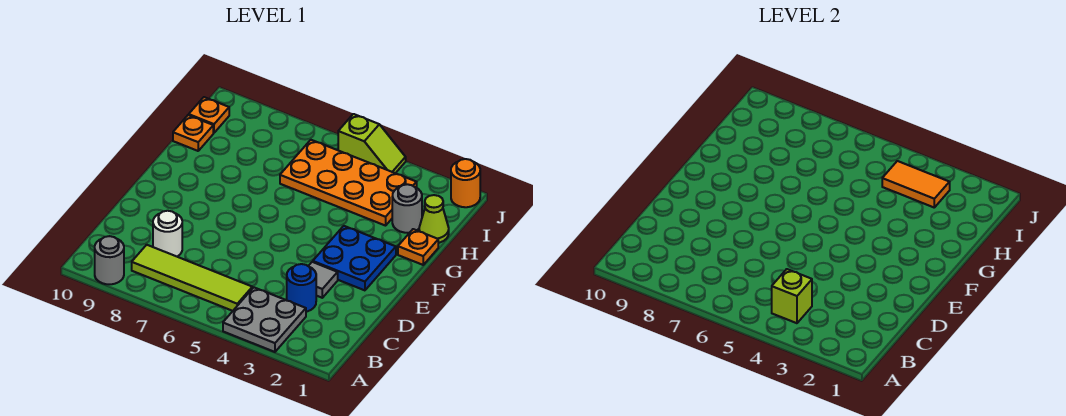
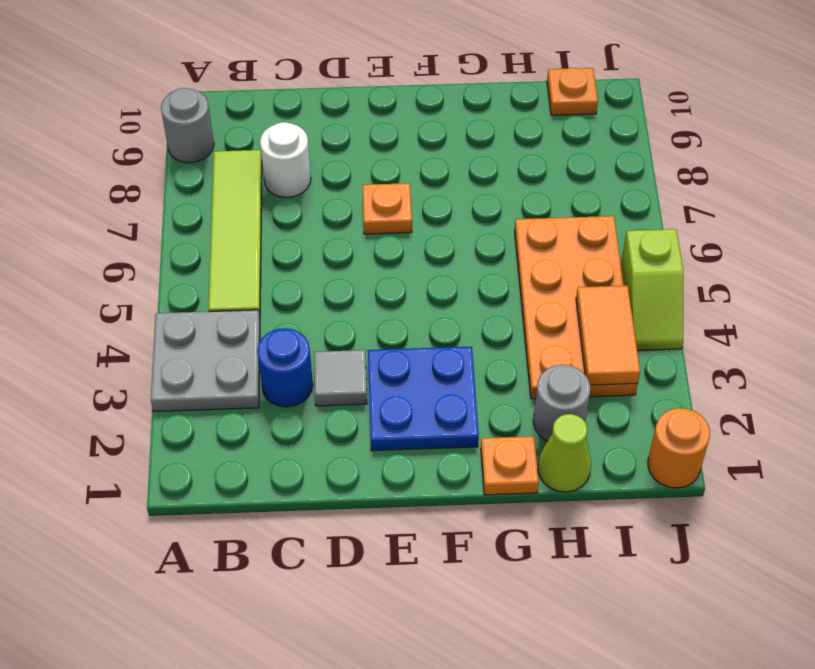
lime 1x1 brick [772,269,812,323] -> none
orange 1x1 plate [173,115,213,151] -> orange 1x1 plate moved to [362,183,412,234]

